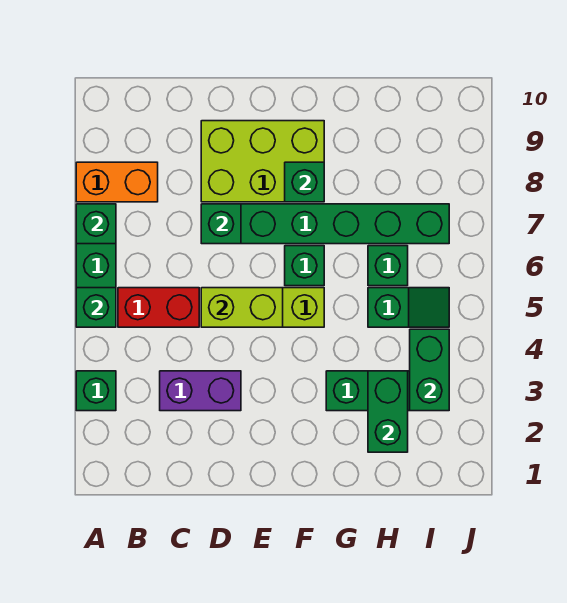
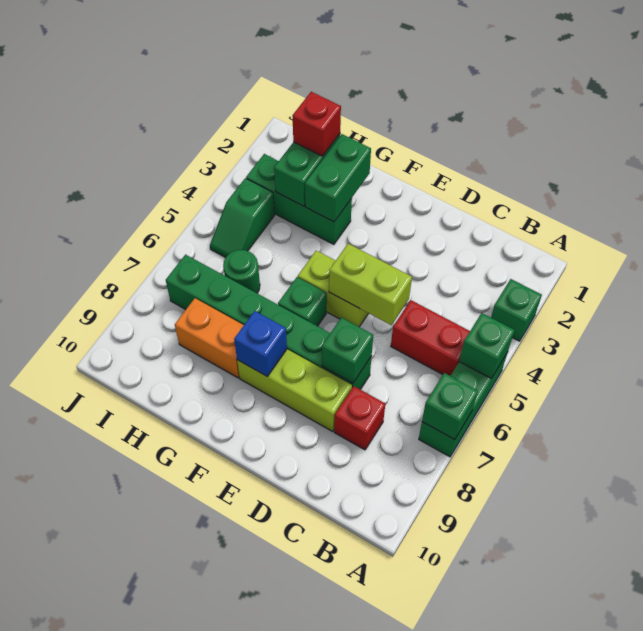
orange 1x2 brick [76,162,158,202] -> orange 1x2 brick moved to [175,298,244,378]
purple 1x2 brick [160,371,241,411] -> none
none -> red 1x1 brick [334,386,385,450]
lime 2x3 brick [201,121,324,202] -> lime 1x3 brick [237,349,352,431]
green 1x1 brick [285,162,324,202] -> blue 1x1 brick [234,311,287,377]
none -> red 1x1 brick [292,92,341,156]
green 1x2 slope [368,288,449,327] -> green 1x2 slope turned to [210,178,275,258]
green 1x1 brick [368,246,408,286] -> green 1x1 round brick [223,250,260,293]
green 1x2 brick [410,329,449,411] -> green 1x2 brick moved to [305,134,371,222]

